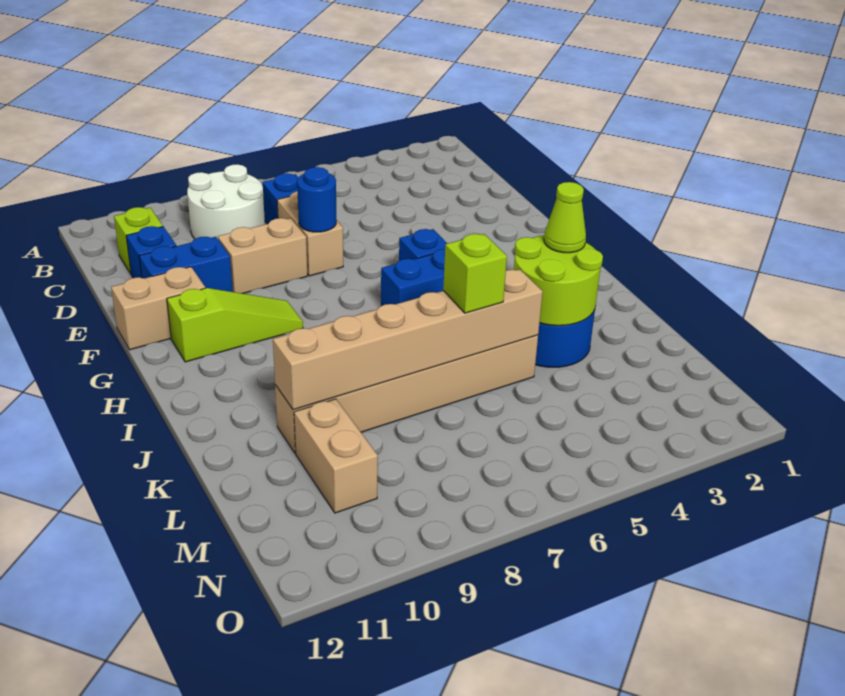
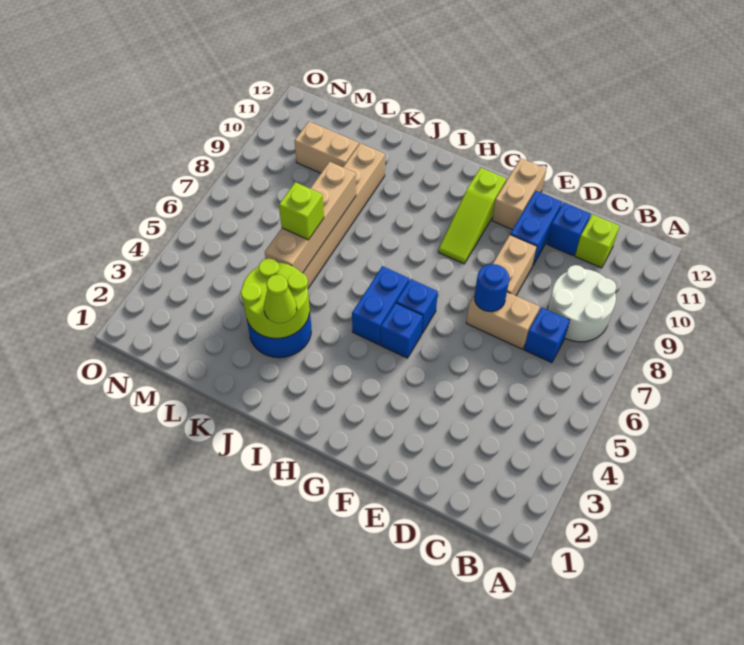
none -> blue 1x1 brick [396,279,438,333]
tan 1x6 brick [273,269,543,410] -> tan 1x4 brick [265,162,356,273]

